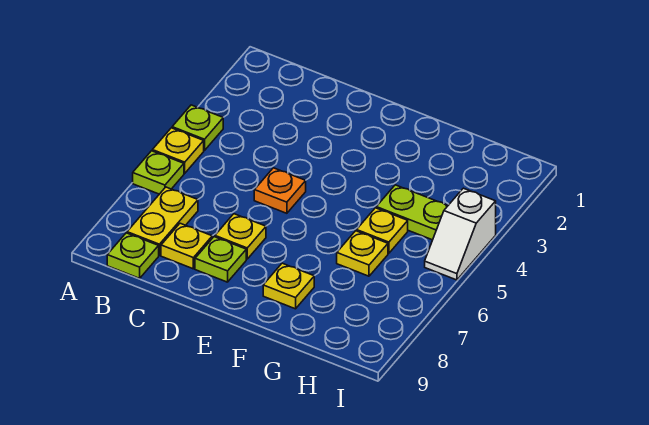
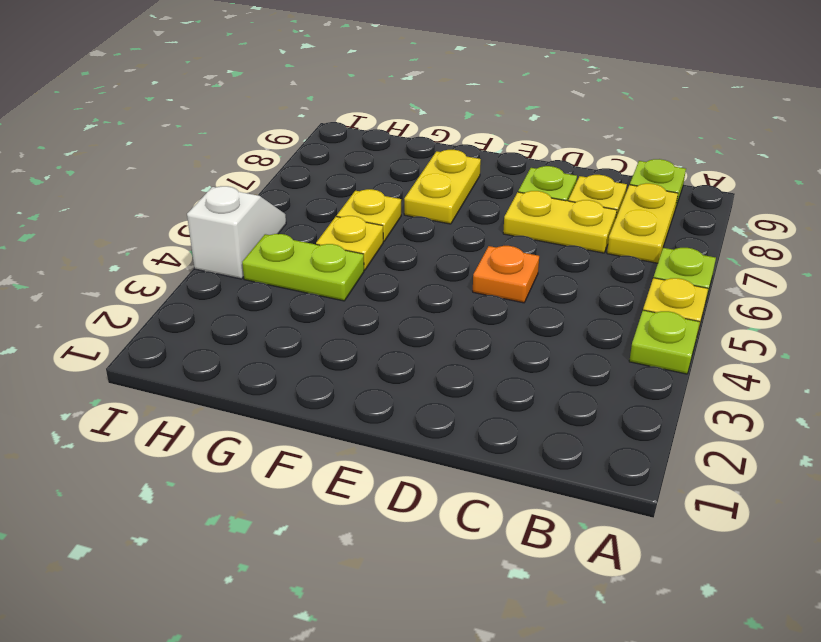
yellow 1x1 plate [215,214,266,259] -> yellow 1x2 plate [503,191,617,253]
yellow 1x1 plate [263,263,314,309] -> yellow 1x2 plate [404,150,481,224]

